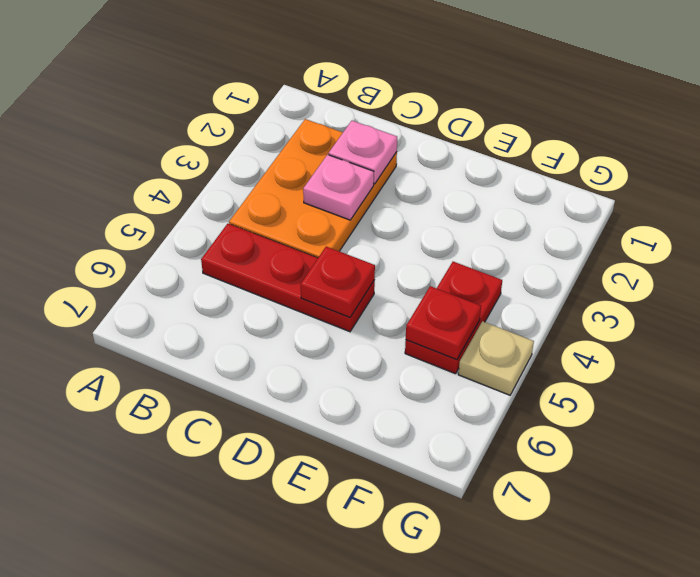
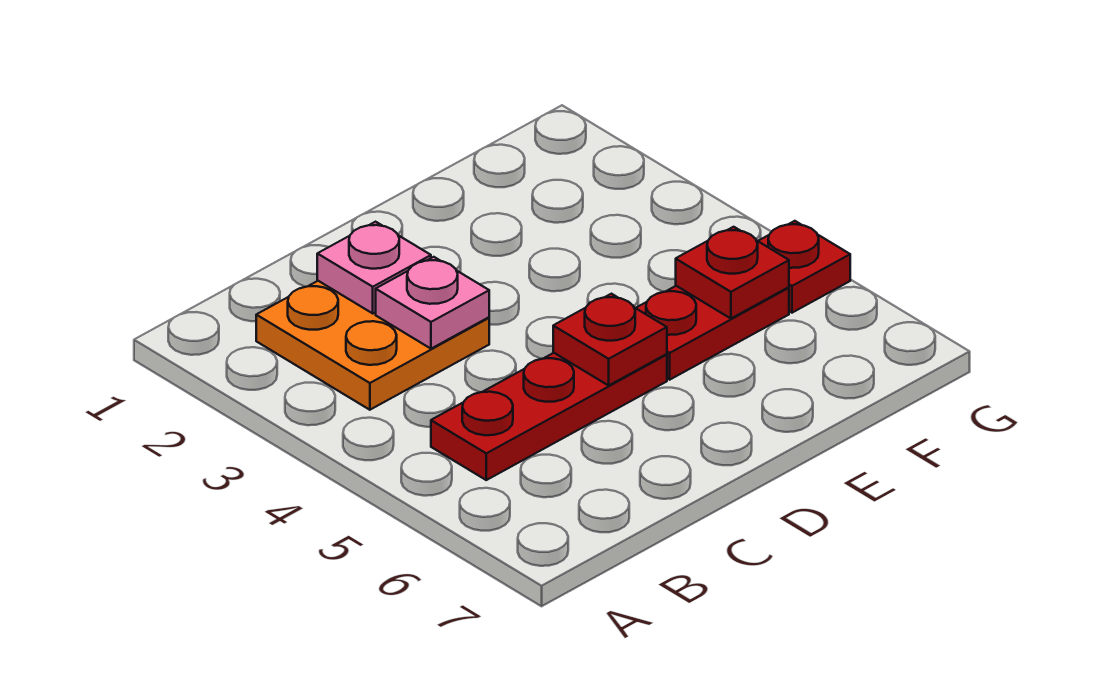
orange 2x3 plate [229,119,397,258] -> orange 2x2 plate [256,281,489,410]
red 1x2 plate [405,262,502,374] -> red 1x2 plate turned to [636,286,789,380]
tan 1x1 plate [458,321,534,395] -> red 1x1 plate [758,221,850,313]

